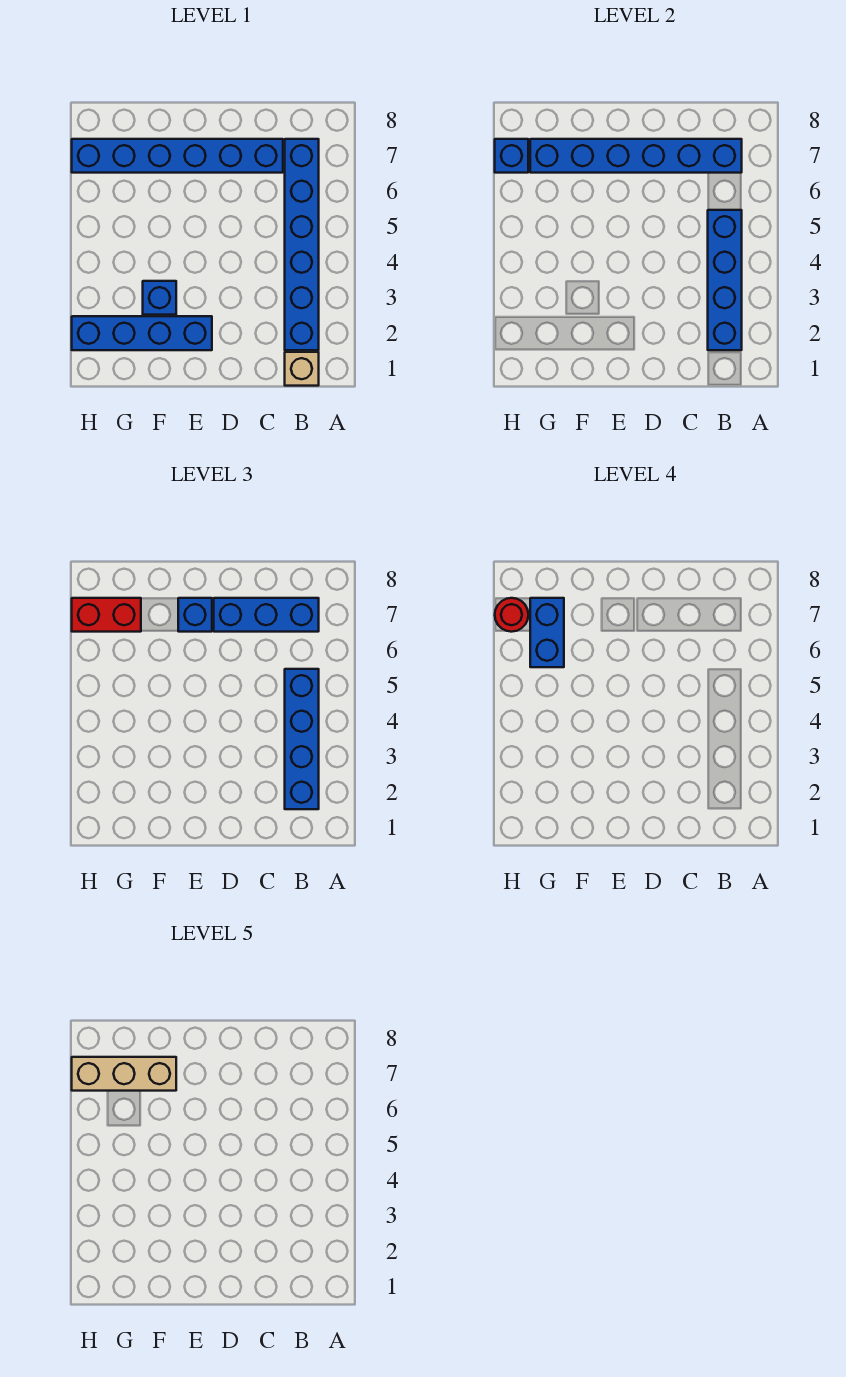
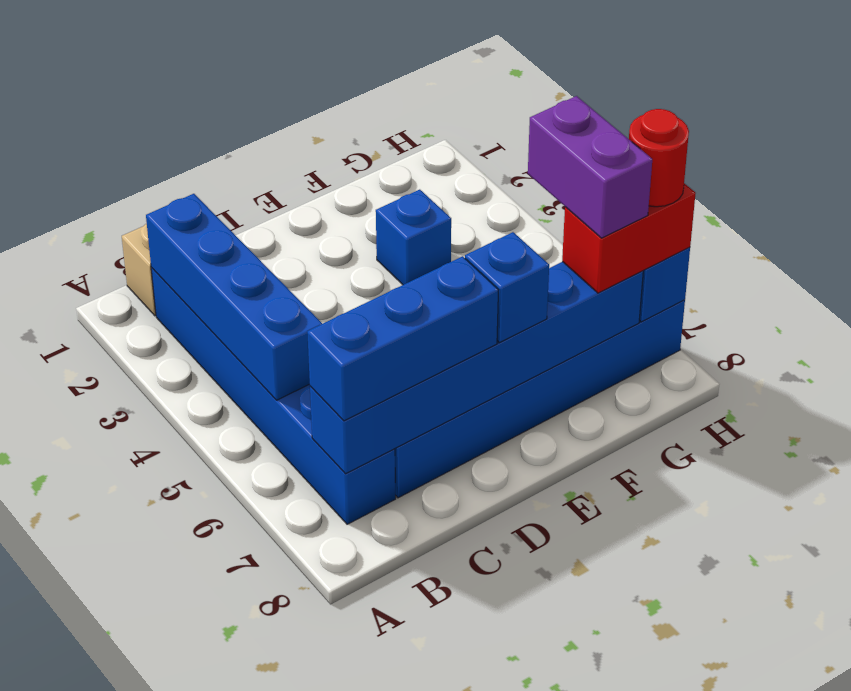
blue 1x4 brick [285,669,319,809] -> none
blue 1x4 brick [72,316,212,350] -> none
tan 1x3 brick [72,1057,176,1091] -> none
blue 1x2 brick [530,598,564,667] -> purple 1x2 brick [528,96,652,238]

